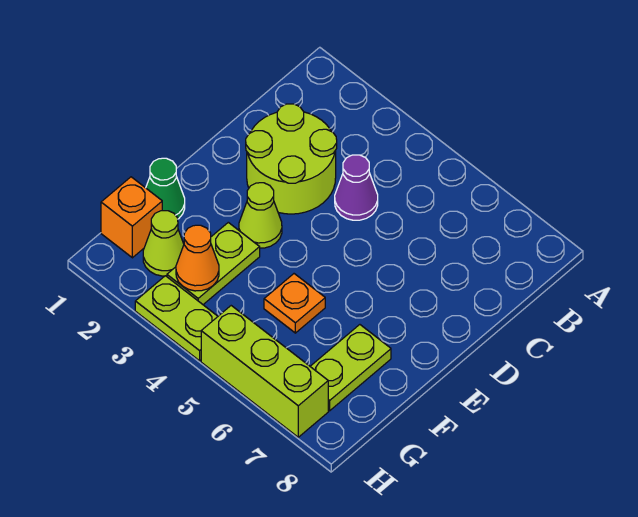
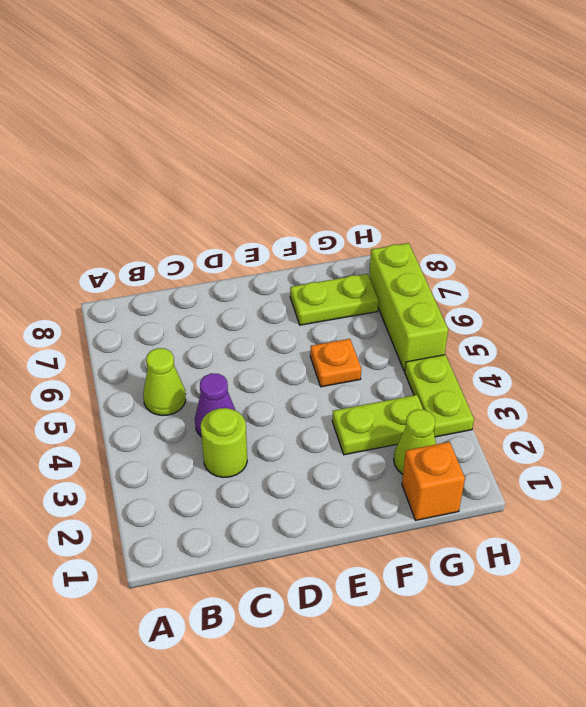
lime 2x2 round brick [246,104,337,214] -> lime 1x1 round brick [201,408,247,477]
lime 1x1 cone [239,183,282,248] -> lime 1x1 cone moved to [143,348,186,415]
green 1x1 cone [146,158,185,219] -> none
orange 1x1 cone [176,225,219,291] -> none

